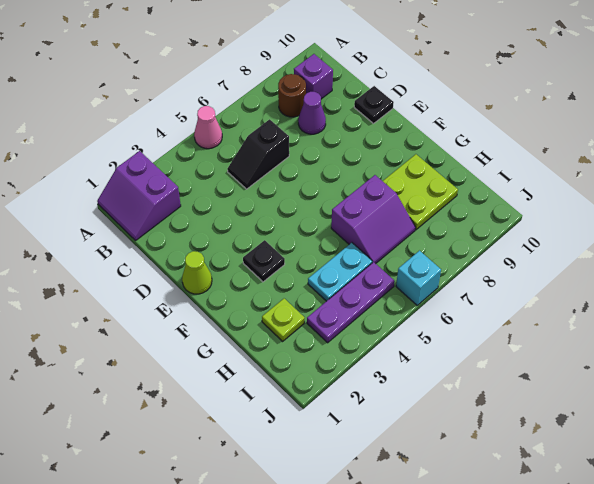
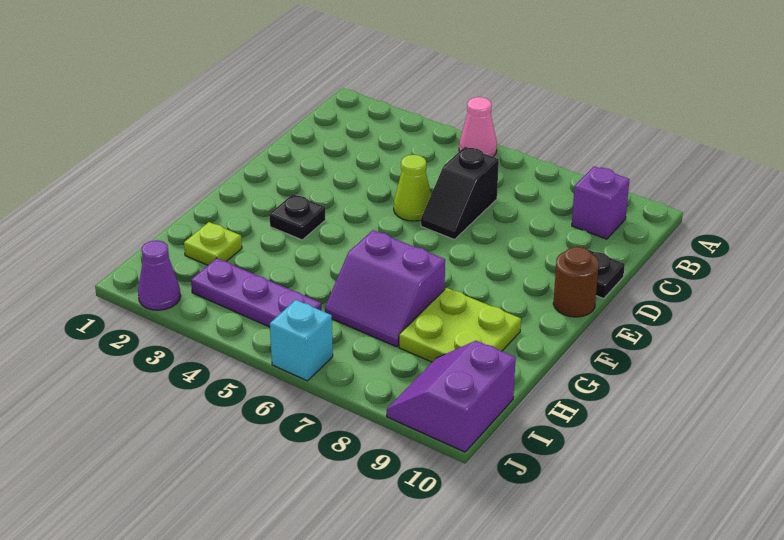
purple 2x2 slope [97,151,181,240] -> purple 2x2 slope moved to [387,341,516,452]
brown 1x1 round brick [278,74,306,117] -> brown 1x1 round brick moved to [553,247,599,317]
black 1x2 slope [227,119,289,189] -> black 1x2 slope turned to [421,147,499,240]
purple 1x1 cone [298,92,326,134] -> purple 1x1 cone moved to [138,240,181,310]
lime 1x1 cone [182,251,212,294] -> lime 1x1 cone moved to [394,155,431,221]
cyan 1x2 plate [308,243,372,301] -> none

